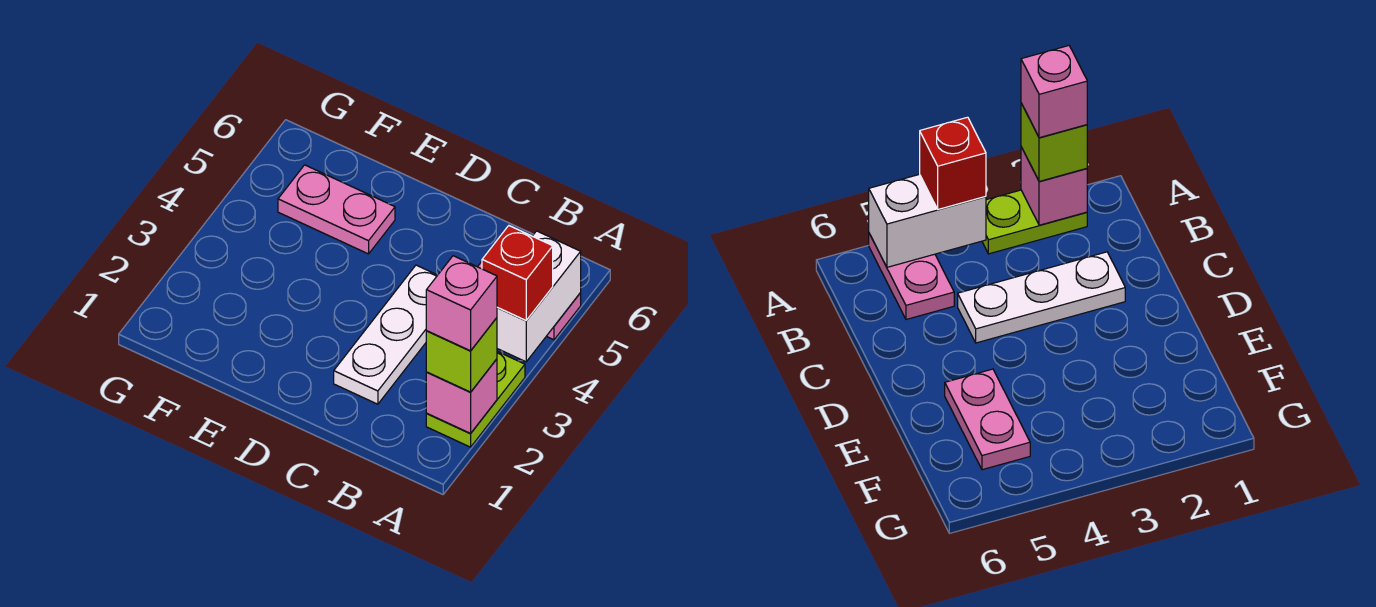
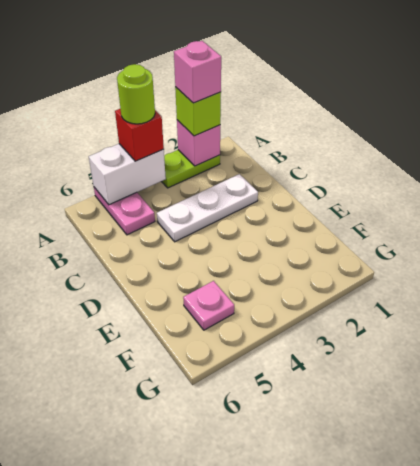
none -> lime 1x1 round brick [117,64,155,124]
pink 1x2 plate [278,165,395,254] -> pink 1x1 plate [183,281,234,330]

